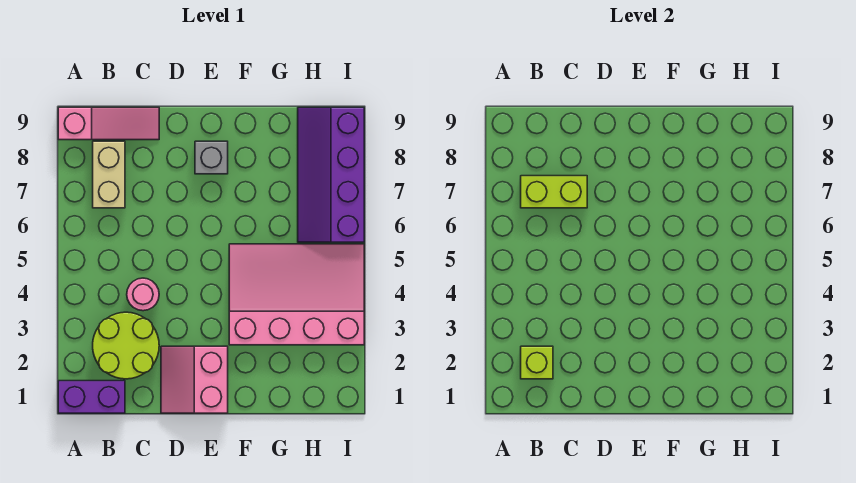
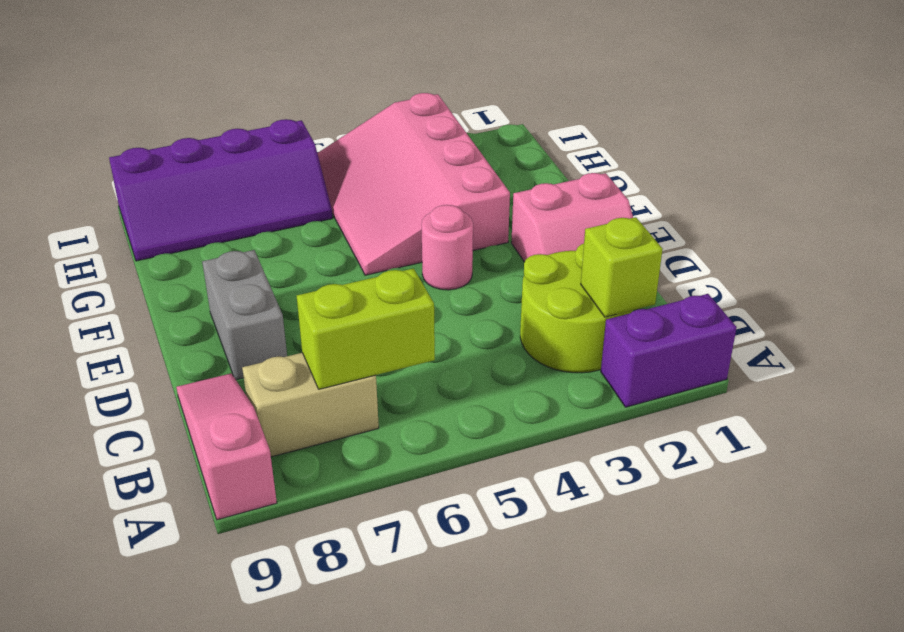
purple 1x2 brick [58,381,125,413] -> purple 1x2 brick turned to [601,294,737,407]
lime 1x2 brick [521,176,587,208] -> lime 1x2 brick turned to [297,269,435,389]
pink 1x1 round brick [127,278,159,311] -> pink 1x1 round brick moved to [422,205,473,290]
grey 1x1 brick [195,141,228,174] -> grey 1x2 brick [202,250,287,380]

